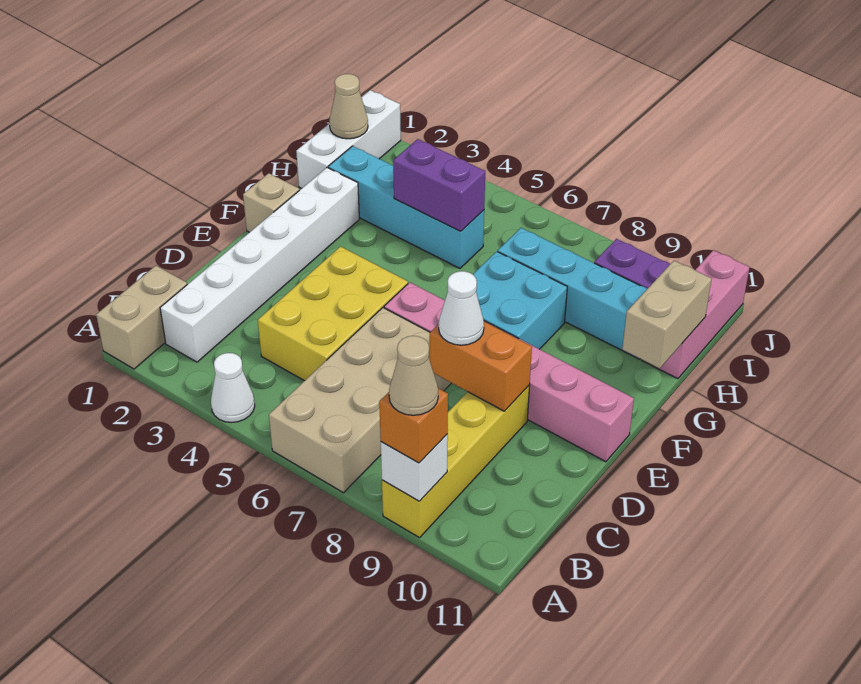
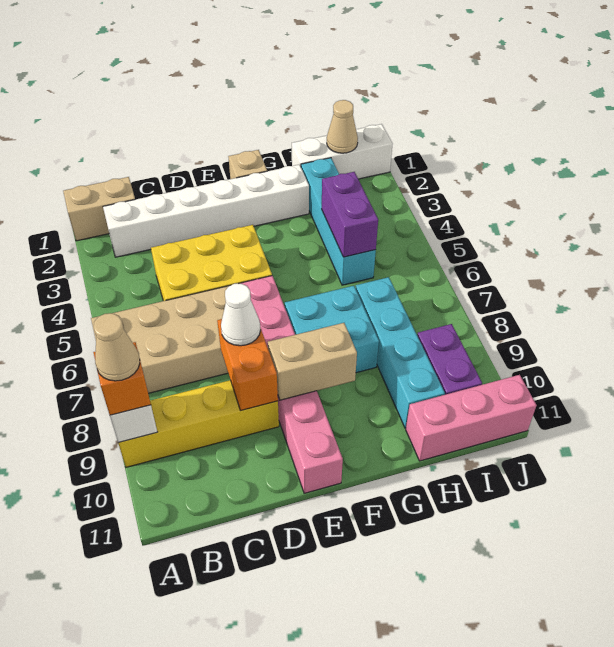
white 1x1 cone [211,353,255,423] -> none
tan 1x2 brick [622,261,712,368] -> tan 1x2 brick moved to [268,323,357,400]

